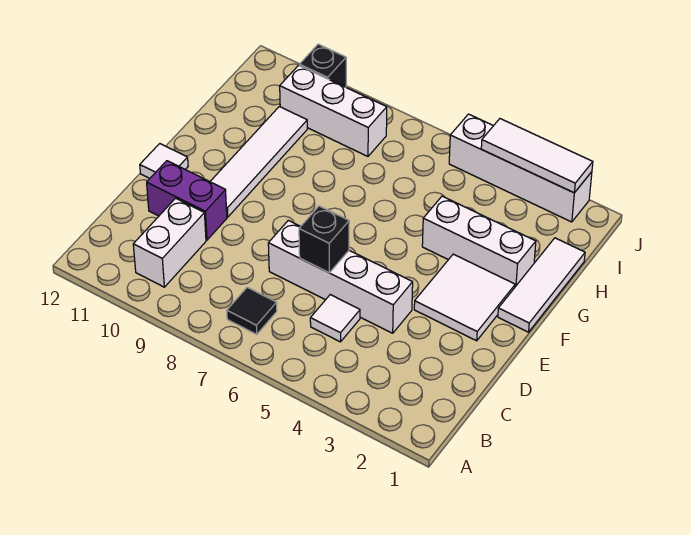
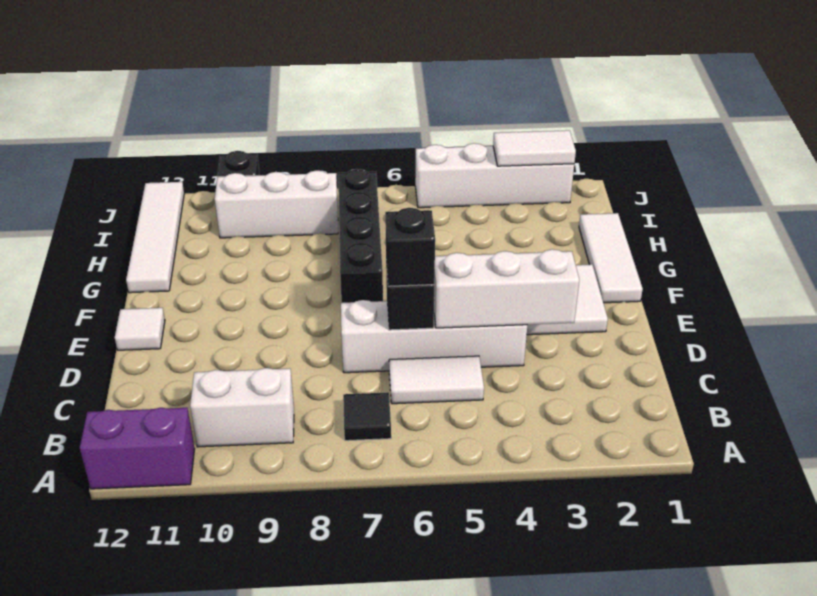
white 1x2 brick [133,198,206,287] -> white 1x2 brick turned to [190,368,294,447]
white 1x1 tile [310,295,360,342] -> white 1x2 tile [389,356,484,404]
none -> black 1x1 brick [385,208,435,286]
purple 1x2 brick [147,161,227,240] -> purple 1x2 brick moved to [80,408,195,489]
white 1x4 tile [210,107,307,217] -> white 1x4 tile moved to [126,182,184,293]
none -> black 1x4 brick [338,169,383,303]
white 1x3 brick [422,196,536,287] -> white 1x3 brick moved to [434,249,579,328]
white 1x3 tile [481,119,593,193] -> white 1x2 tile [493,130,576,166]

